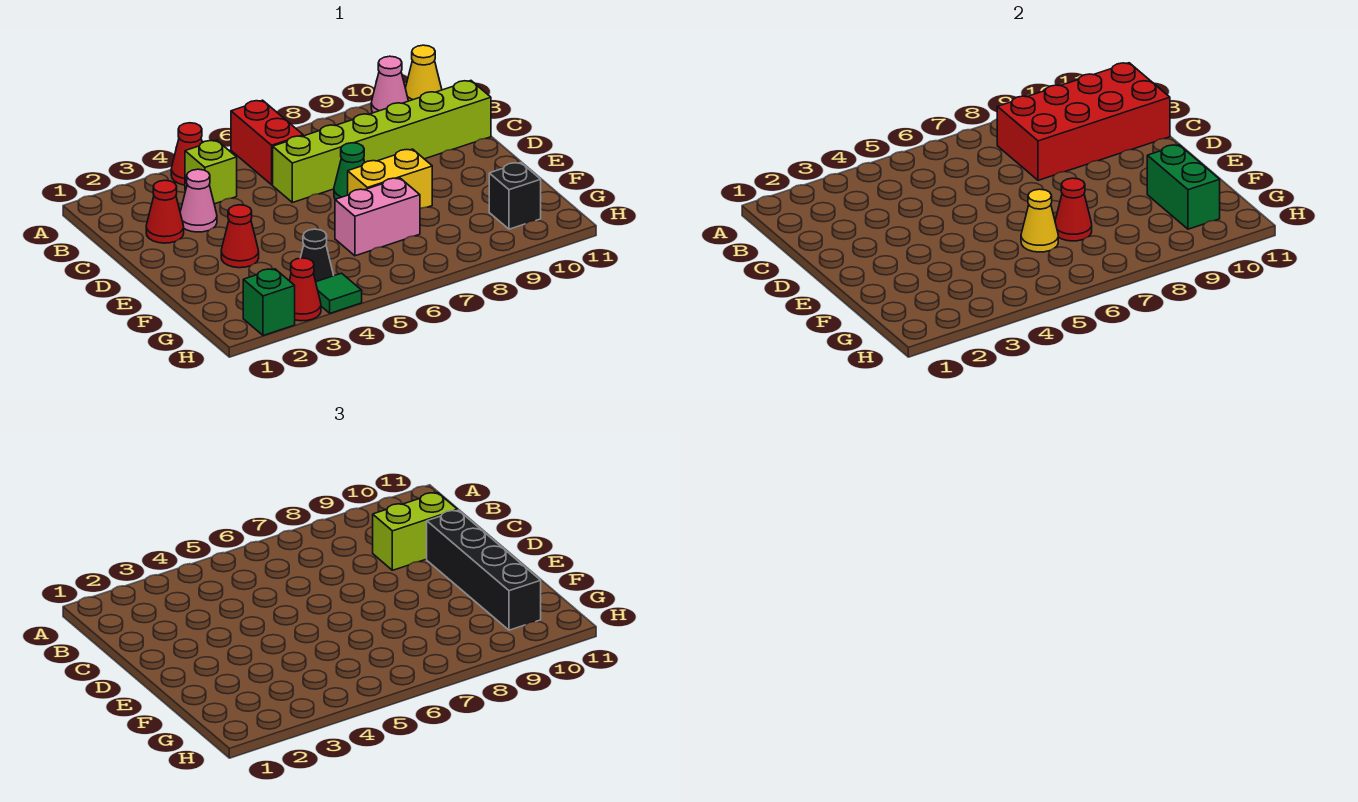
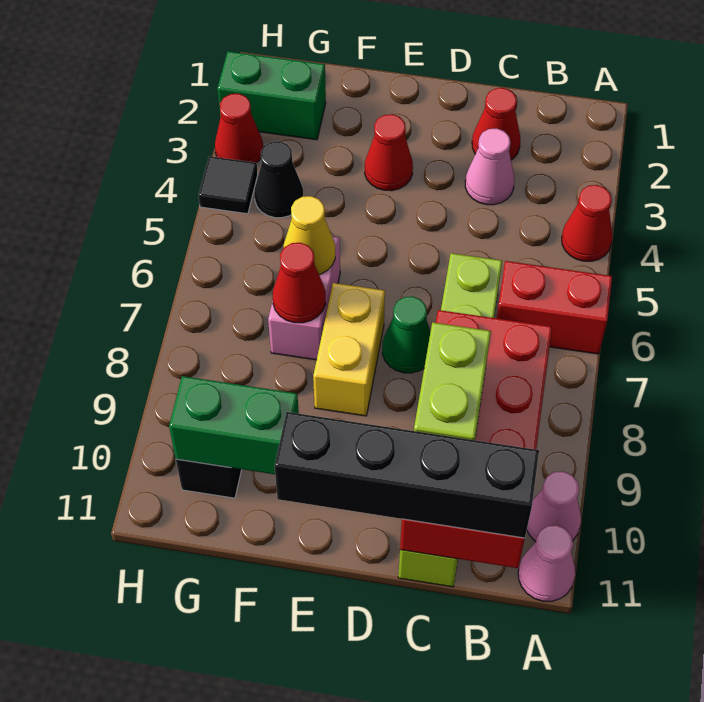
yellow 1x1 cone [405,45,442,101] -> pink 1x1 cone [518,525,575,601]
lime 1x1 brick [185,140,237,204] -> none
black 1x4 brick [427,510,541,630] -> black 1x4 brick moved to [275,412,539,538]
green 1x1 brick [243,269,295,336] -> green 1x2 brick [217,51,326,140]
green 1x1 tile [316,273,362,313] -> black 1x1 tile [198,156,258,214]

